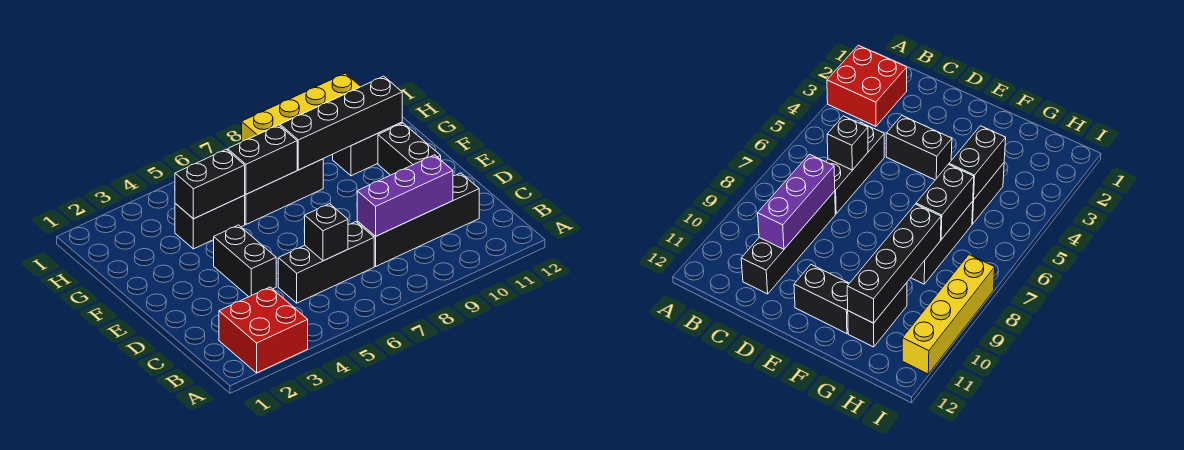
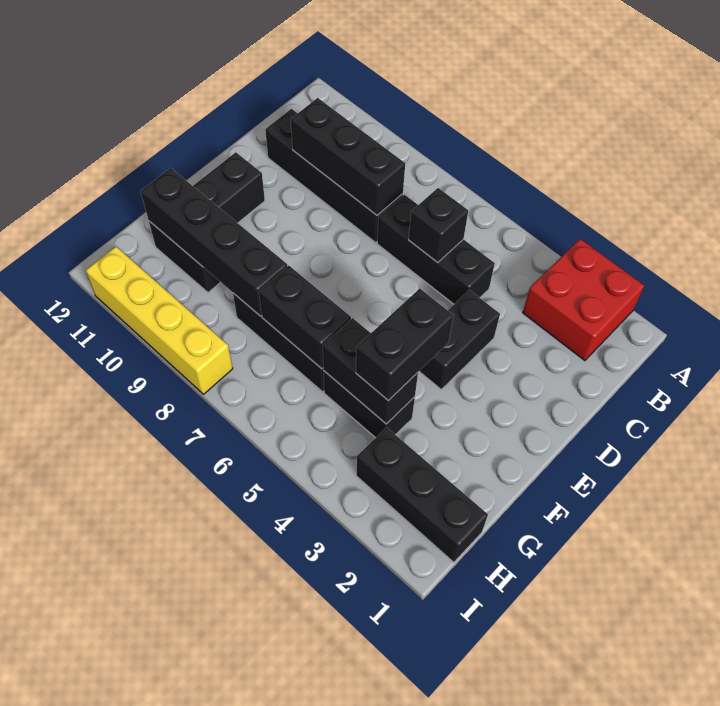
purple 1x3 brick [357,155,453,237] -> black 1x3 brick [291,98,405,215]
none -> black 1x2 brick [356,289,453,401]
none -> black 1x3 brick [356,427,488,562]

